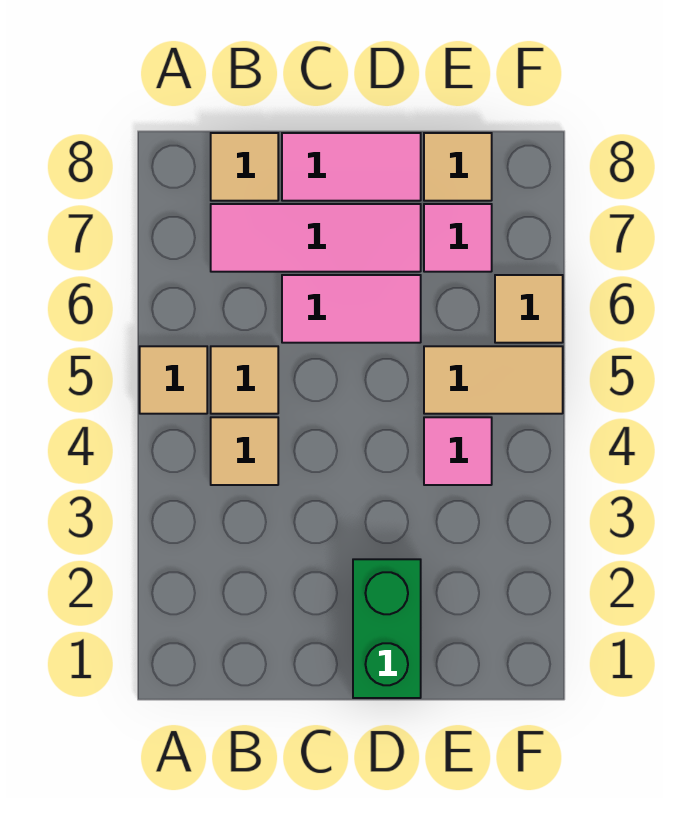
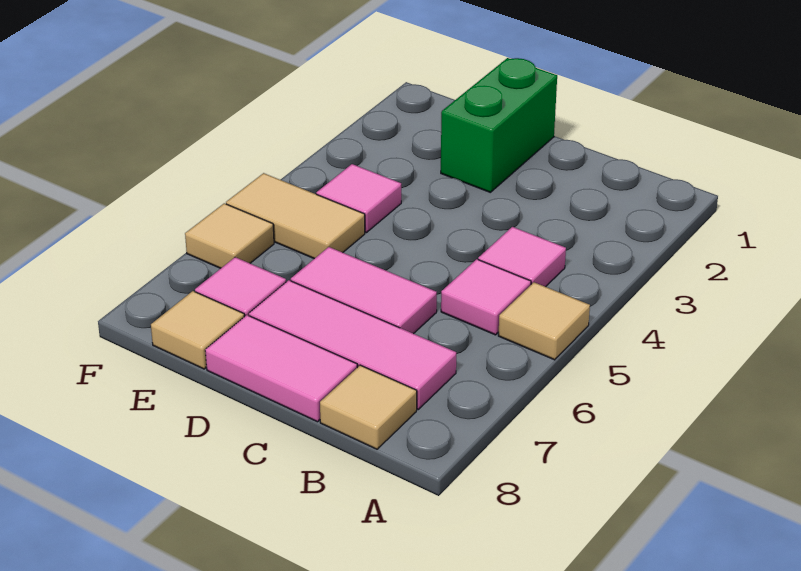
tan 1x1 tile [211,417,278,485] -> pink 1x1 tile [478,227,566,287]
tan 1x1 tile [211,346,278,414] -> pink 1x1 tile [441,259,531,335]

